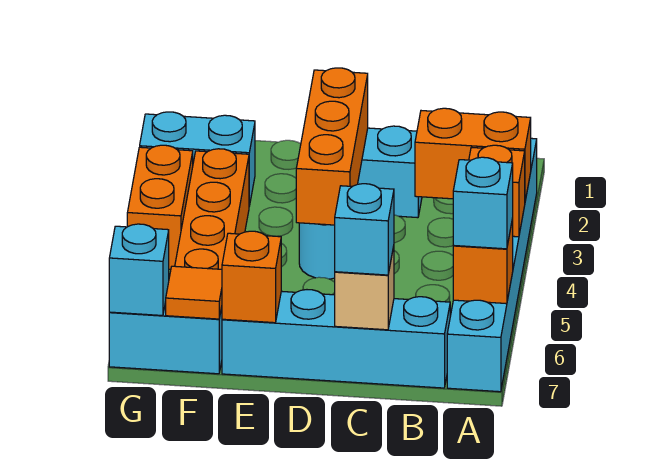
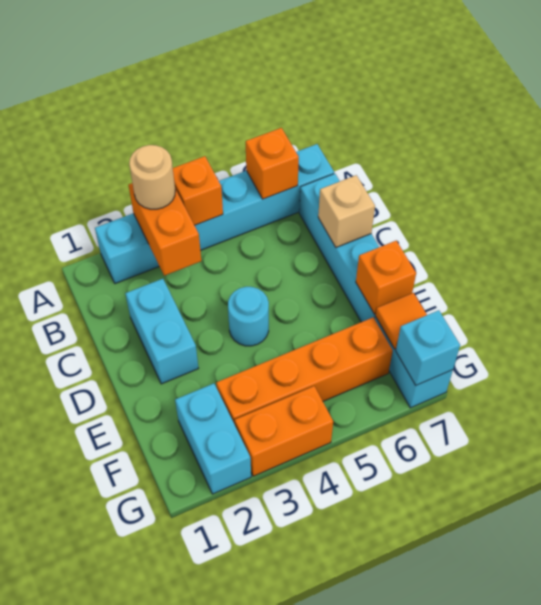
none -> tan 1x1 round brick [129,145,175,209]
cyan 1x1 brick [453,157,513,249] -> none
cyan 1x1 brick [335,184,394,275] -> none
orange 1x3 brick [296,68,368,225] -> none

